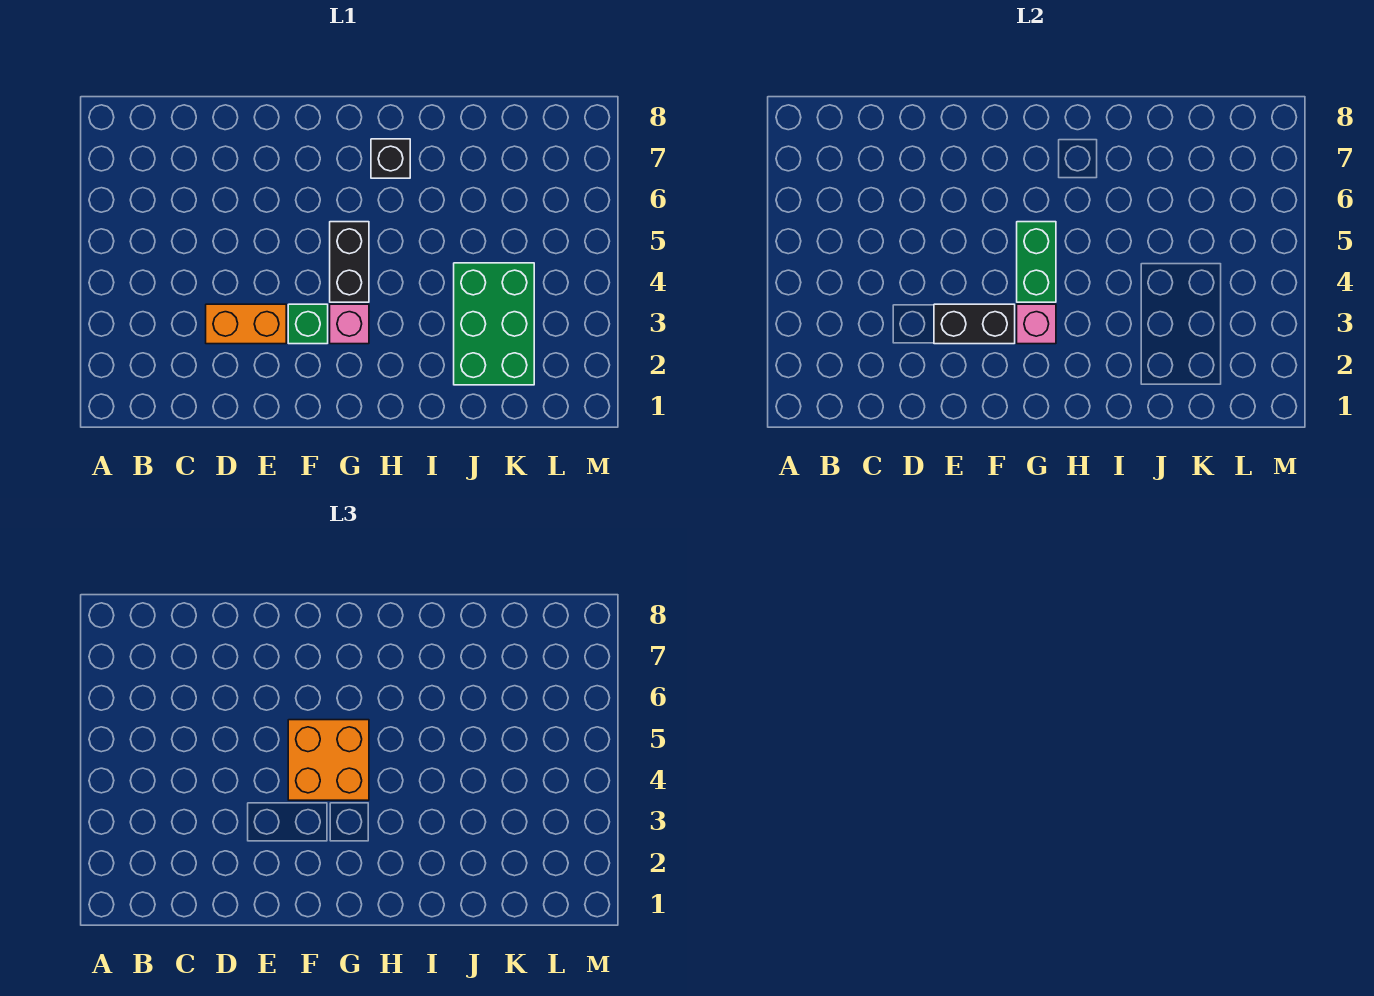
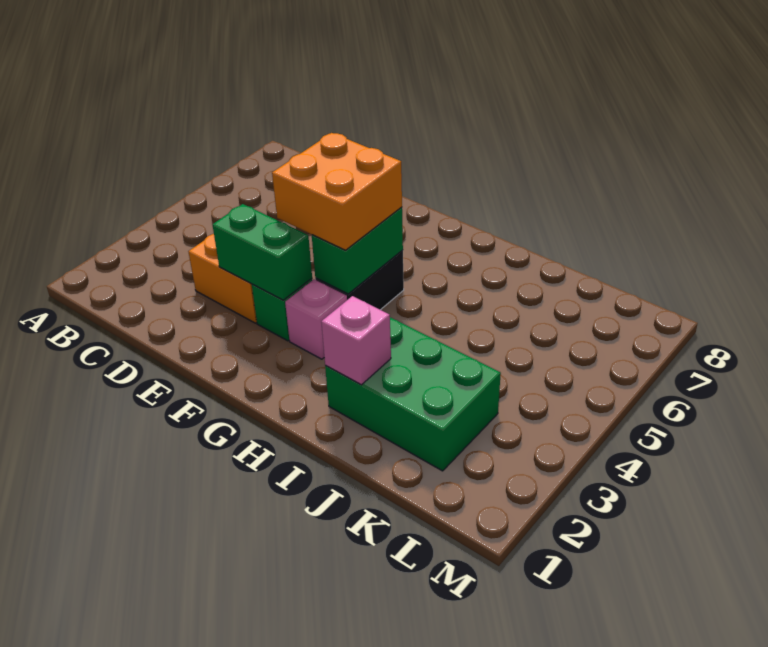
black 1x2 brick [934,304,1015,344] -> green 1x2 brick [213,204,312,300]
pink 1x1 brick [1017,304,1056,344] -> pink 1x1 brick moved to [321,296,391,385]
black 1x1 brick [371,139,410,178] -> none
green 2x3 brick [454,263,534,385] -> green 2x3 brick turned to [325,317,501,471]

